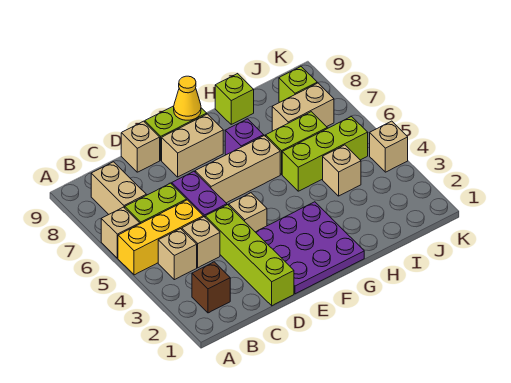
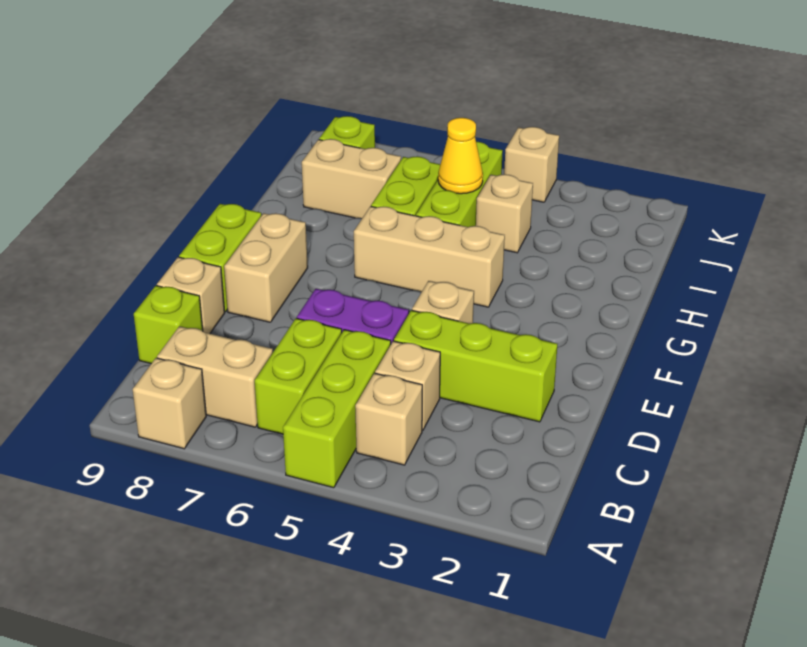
yellow 1x3 brick [118,200,203,275] -> lime 1x3 brick [283,330,391,488]
tan 1x1 brick [101,207,140,258] -> tan 1x1 brick moved to [133,358,206,449]
brown 1x1 brick [192,262,230,313] -> none
lime 1x4 brick [205,205,294,306] -> lime 1x3 brick [394,310,558,422]
purple 3x3 plate [256,202,364,294] -> none
tan 1x3 brick [195,136,280,203] -> tan 1x3 brick turned to [354,206,505,307]
yellow 1x1 cone [174,76,201,120] -> yellow 1x1 cone moved to [438,118,483,194]
purple 1x1 brick [225,119,264,155] -> none
lime 1x1 brick [215,74,254,124] -> lime 1x1 brick moved to [134,286,203,364]
tan 1x2 brick [272,83,334,131] -> tan 1x2 brick turned to [302,139,401,218]

